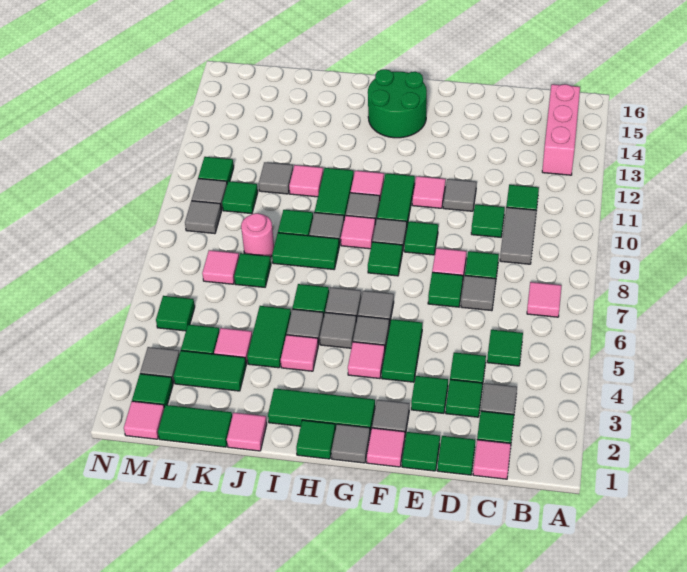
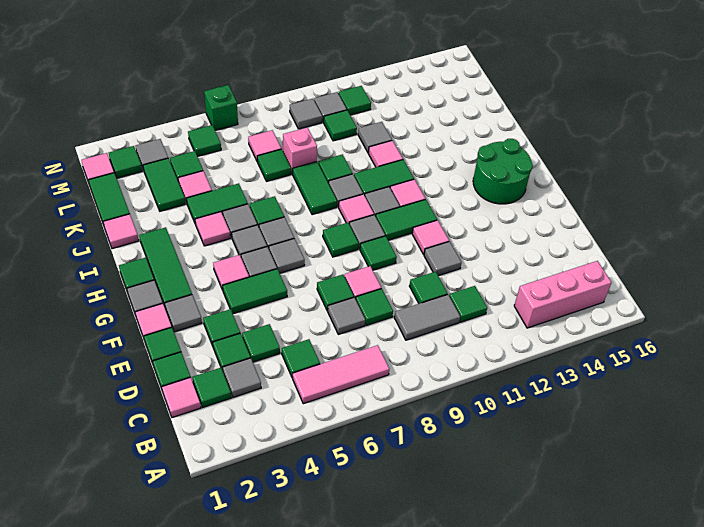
pink 1x1 tile [527,282,562,317] -> pink 1x3 tile [293,345,389,404]
pink 1x1 round brick [241,213,274,257] -> pink 1x1 brick [283,127,317,174]
none -> green 1x1 brick [204,85,238,130]

